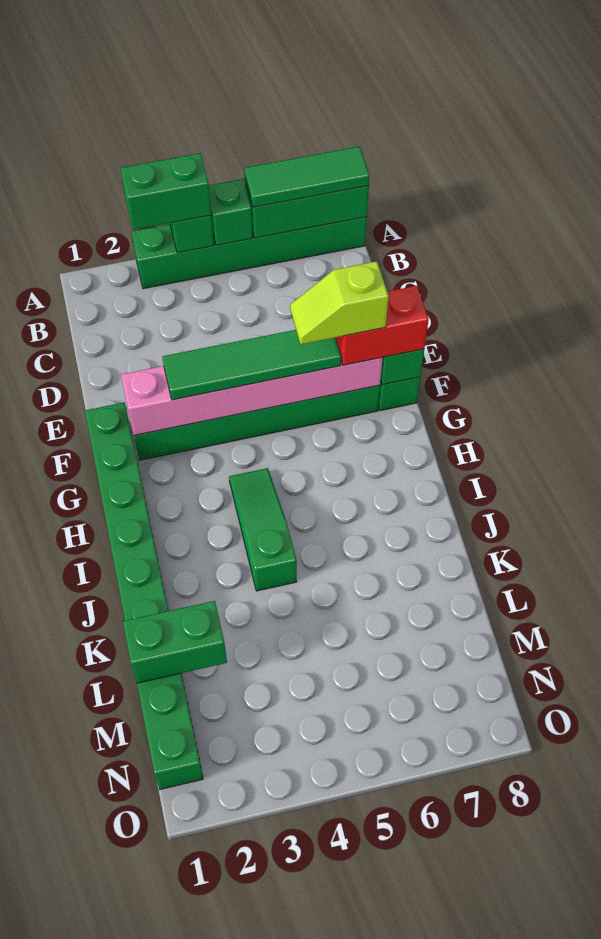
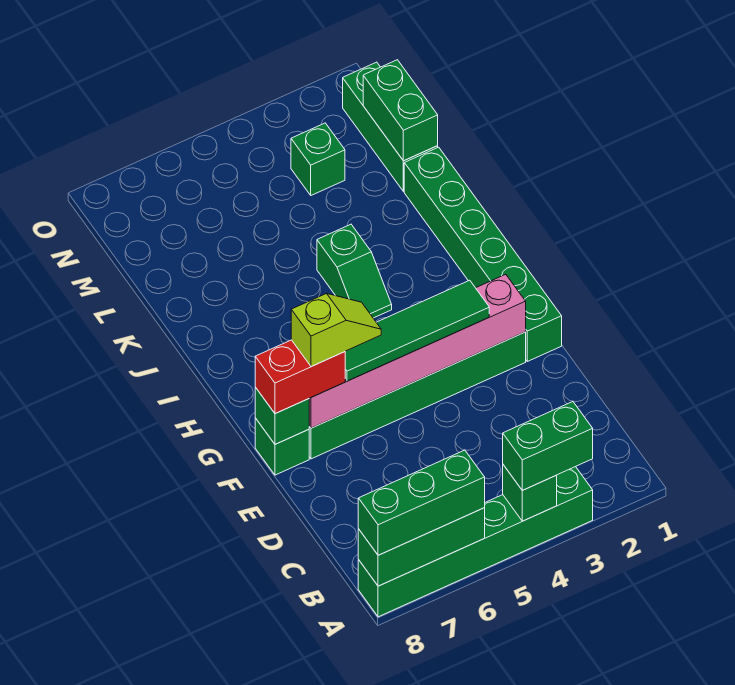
green 1x1 brick [209,179,253,245] -> green 1x1 brick moved to [291,123,345,195]
green 1x3 tile [244,147,370,207] -> green 1x3 brick [358,450,485,555]
green 1x3 slope [229,468,297,591] -> green 1x2 slope [317,224,392,318]
green 1x2 brick [123,601,227,683] -> green 1x2 brick turned to [363,60,438,161]

